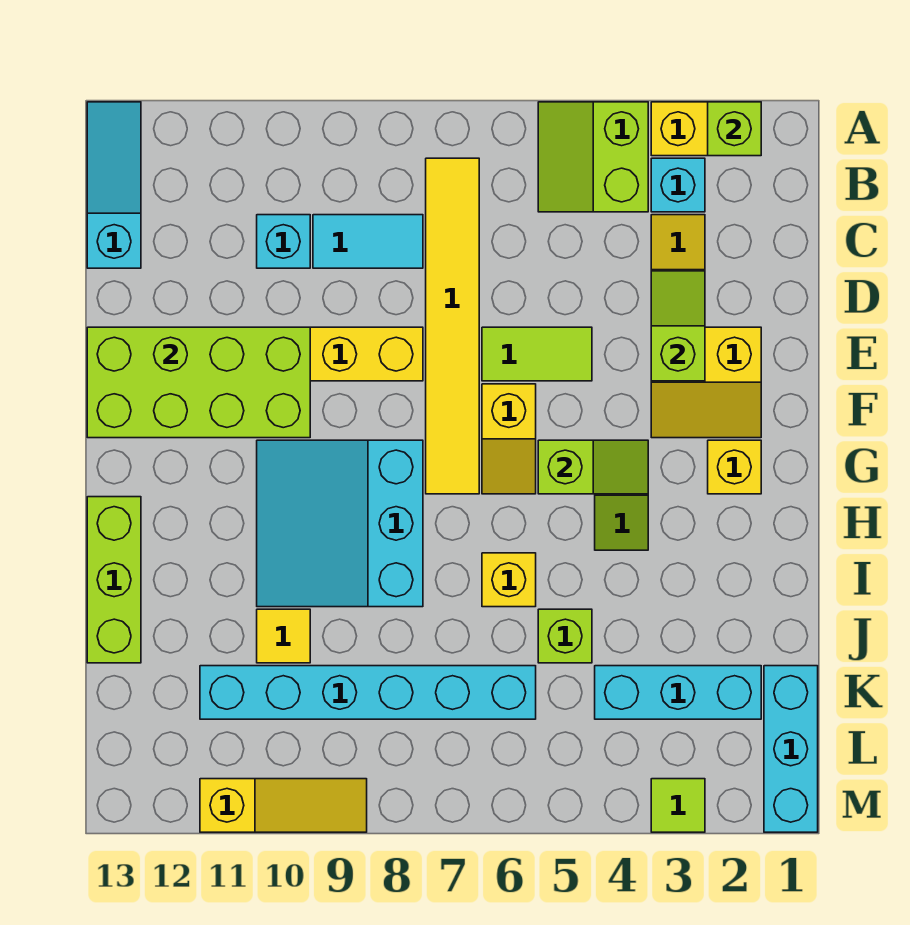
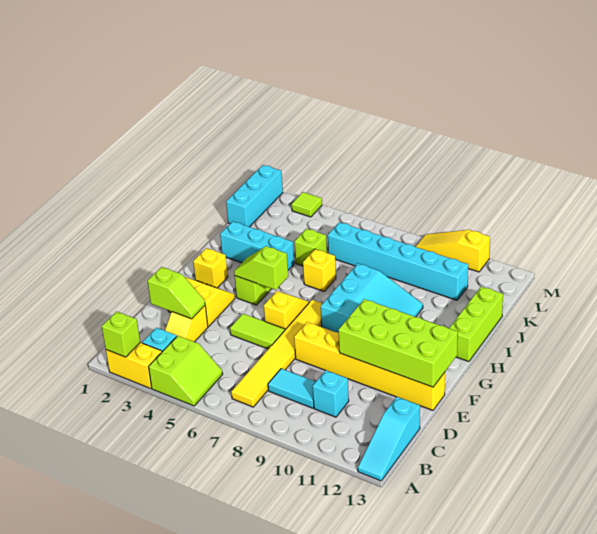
lime 1x2 slope [651,271,705,381] -> lime 1x2 slope turned to [148,267,205,319]
yellow 1x1 tile [257,609,310,663] -> none
cyan 1x3 brick [595,666,761,719] -> cyan 1x3 brick moved to [220,221,294,270]

